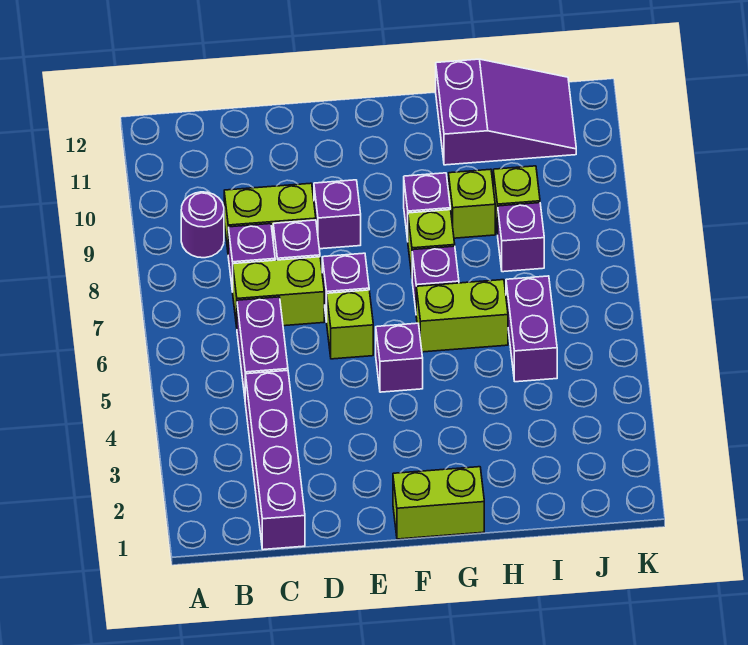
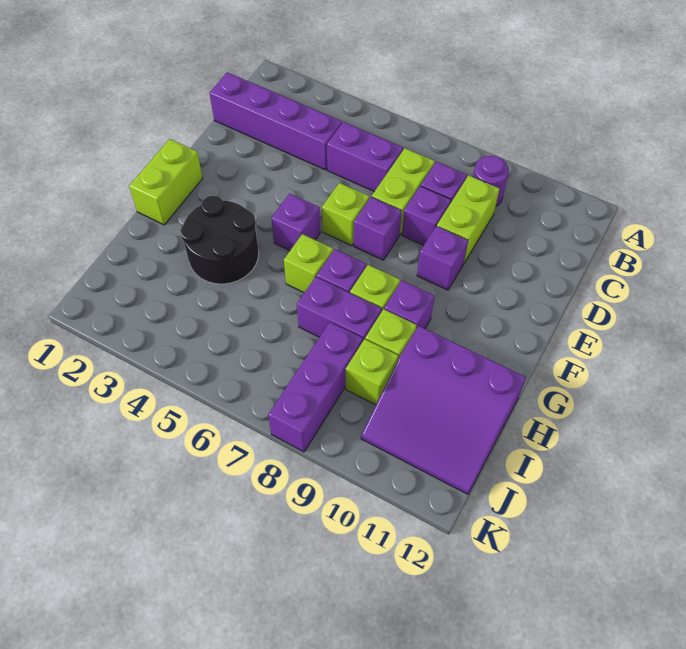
none -> black 2x2 round brick [180,196,259,284]
lime 1x2 brick [416,280,508,352] -> lime 1x1 brick [284,234,333,293]
purple 2x3 slope [436,59,576,165] -> purple 3x3 slope [361,326,526,494]
purple 1x2 brick [506,276,557,382] -> purple 1x2 brick moved to [297,277,382,340]
purple 1x1 brick [498,203,544,272] -> purple 1x3 brick [268,322,363,452]

